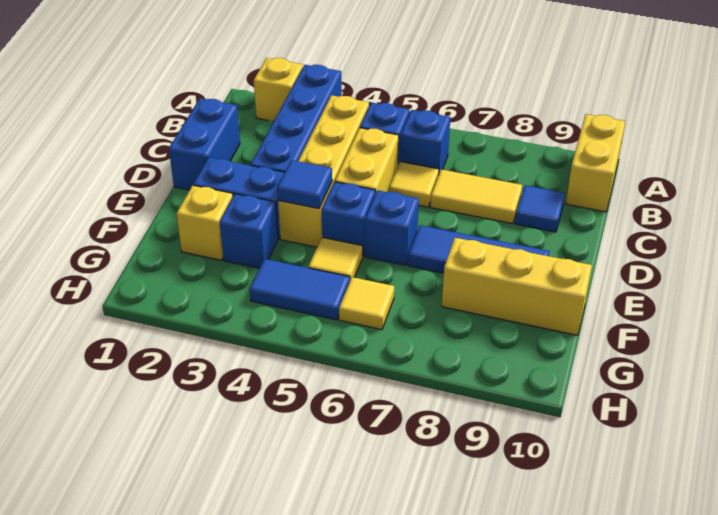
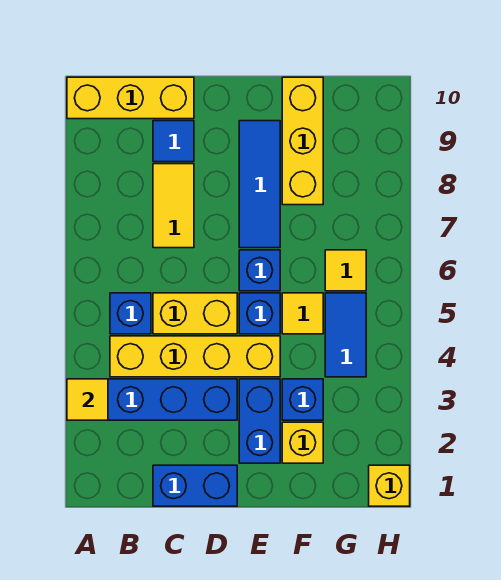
yellow 1x1 brick [254,58,303,122] -> yellow 1x1 brick moved to [369,465,410,506]
yellow 1x2 brick [566,114,626,212] -> yellow 1x3 brick [67,77,194,119]
blue 1x1 brick [400,110,450,173] -> none
yellow 1x1 tile [389,162,439,207] -> yellow 1x1 tile moved to [67,379,108,420]
blue 1x1 tile [277,160,332,208] -> none

